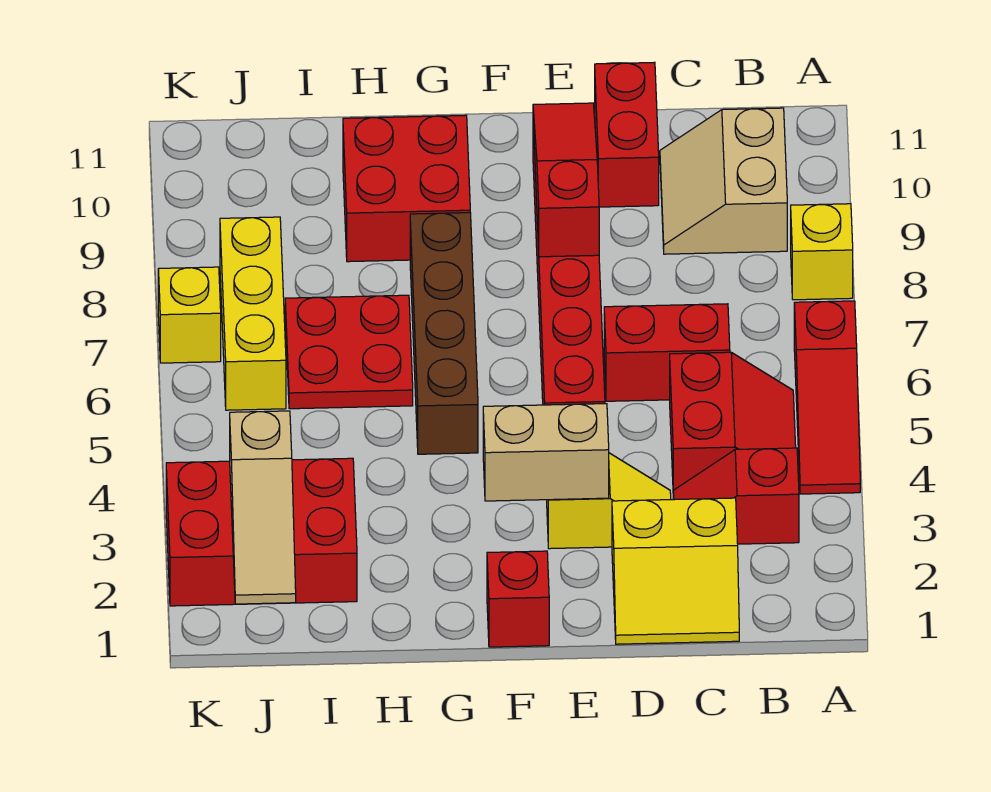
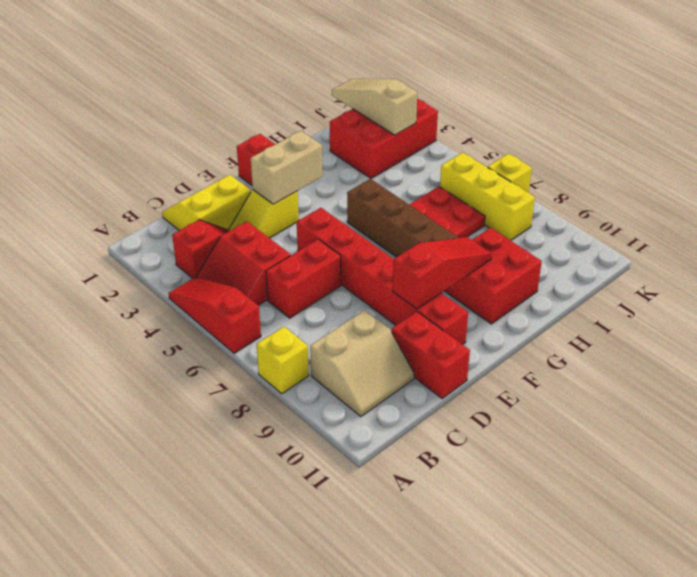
tan 2x2 slope [660,108,787,254] -> tan 2x2 slope turned to [310,310,414,417]
red 1x3 slope [533,103,599,257] -> red 1x3 slope turned to [393,237,492,309]

